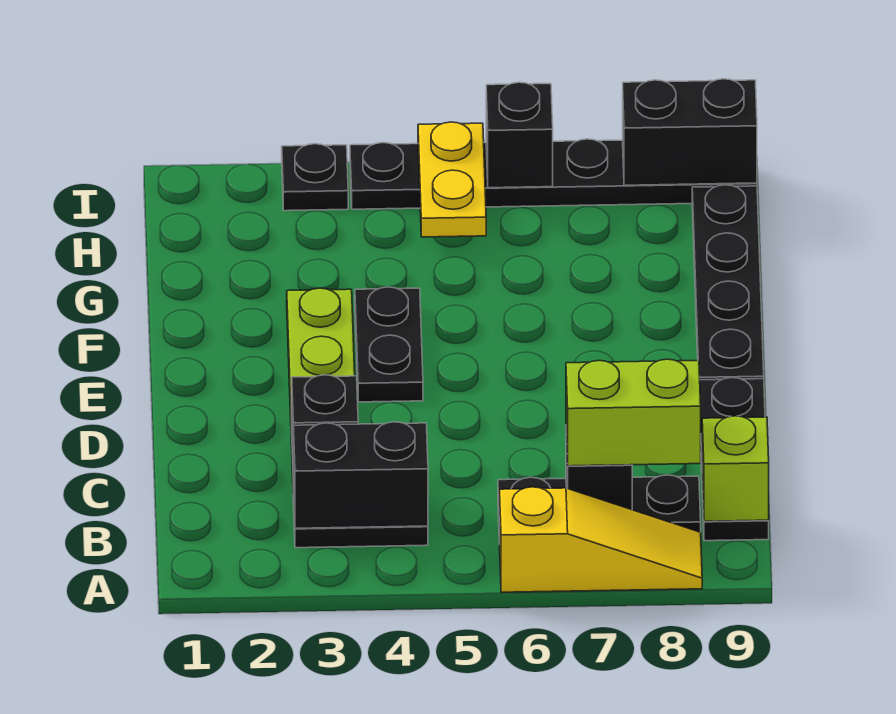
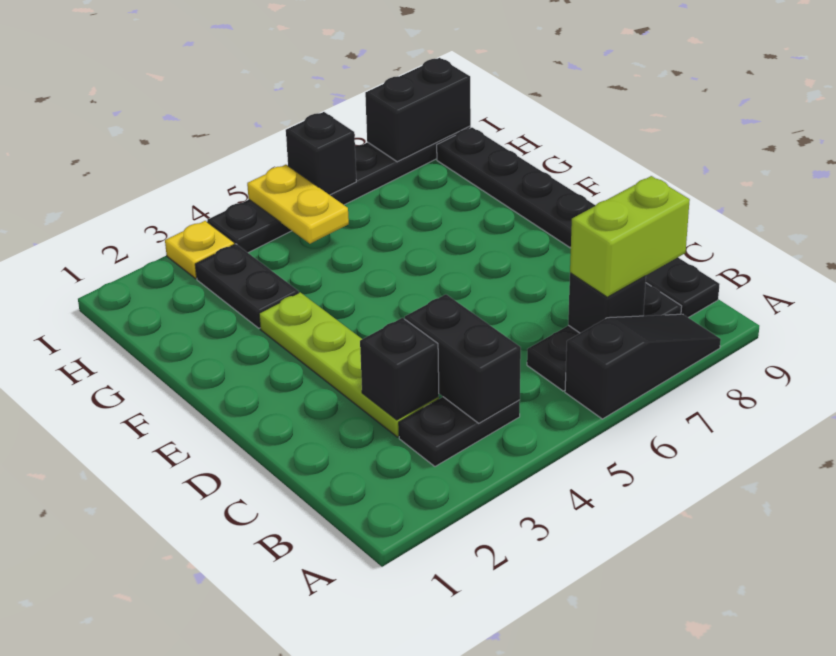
yellow 1x3 slope [499,487,702,592] -> black 1x3 slope [565,314,721,419]
black 1x2 brick [293,422,428,528] -> black 1x2 brick turned to [405,294,521,423]
lime 1x1 brick [702,416,769,521] -> none
black 1x2 plate [355,287,423,402] -> black 1x2 plate moved to [195,244,299,328]
black 1x1 plate [282,144,348,211] -> yellow 1x1 plate [165,221,235,279]

